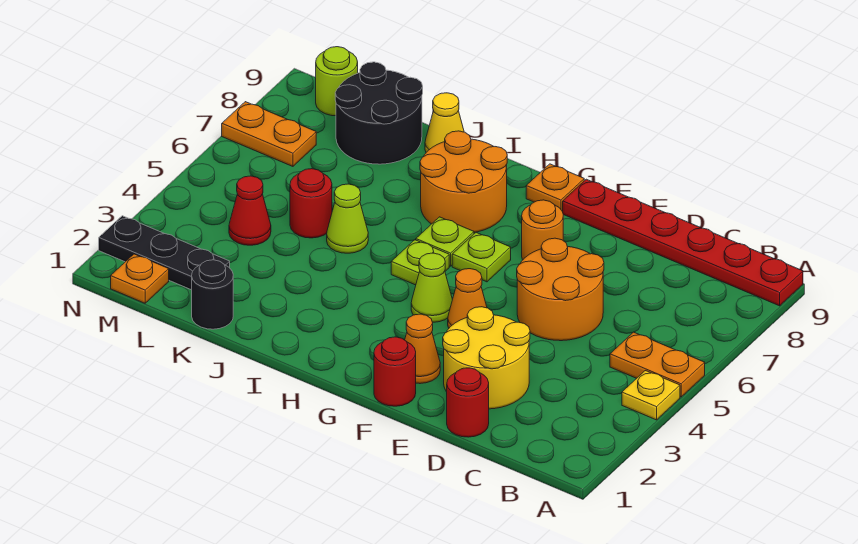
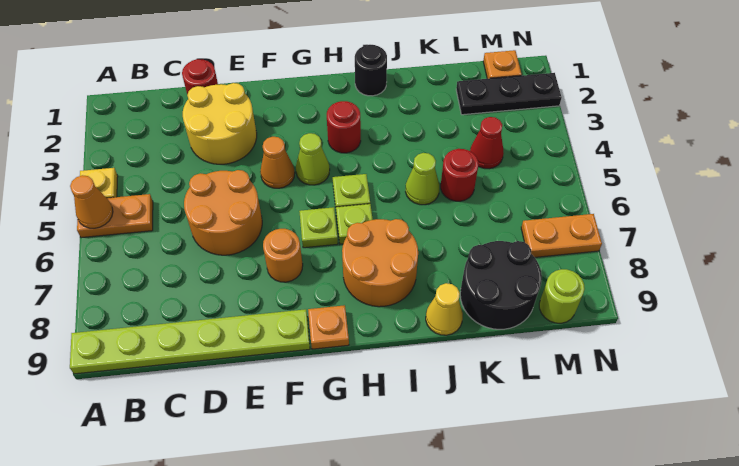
red 1x6 plate [563,179,803,306] -> lime 1x6 plate [70,309,310,374]
red 1x1 round brick [374,337,416,406] -> red 1x1 round brick moved to [327,101,361,153]
orange 1x1 cone [405,314,440,384] -> orange 1x1 cone moved to [70,175,113,228]
black 1x1 round brick [192,260,233,329] -> black 1x1 round brick moved to [355,45,387,96]

